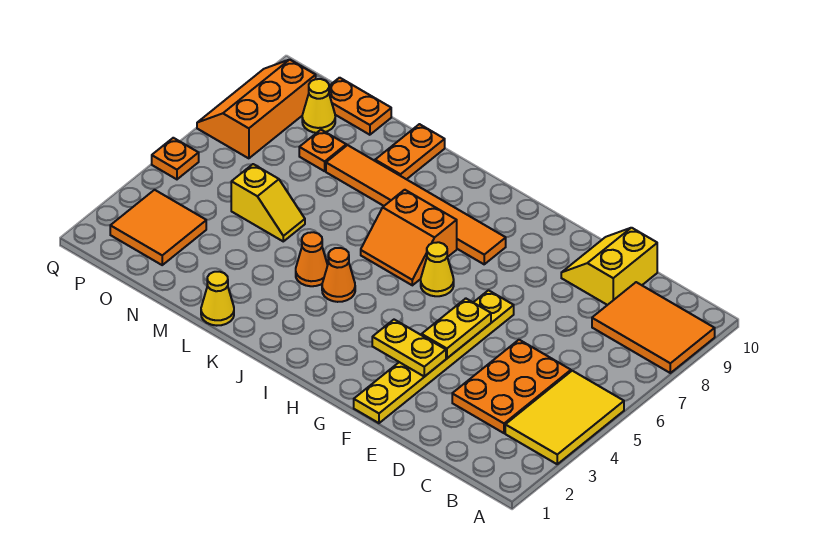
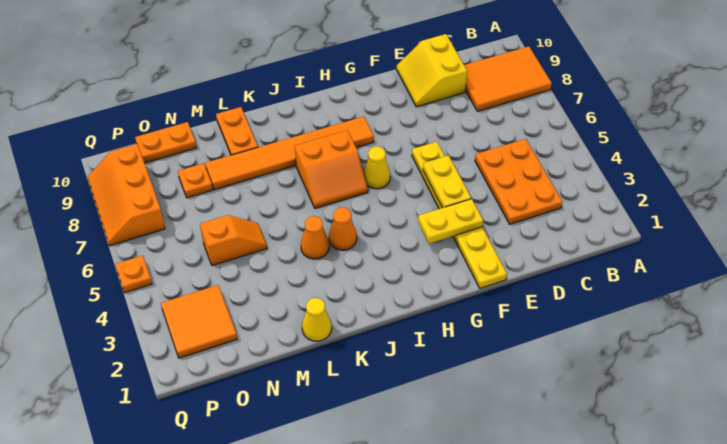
yellow 2x3 tile [505,371,624,464] -> none
yellow 1x2 slope [231,164,305,241] -> orange 1x2 slope [200,215,267,266]
yellow 1x1 cone [302,79,335,133] -> none

